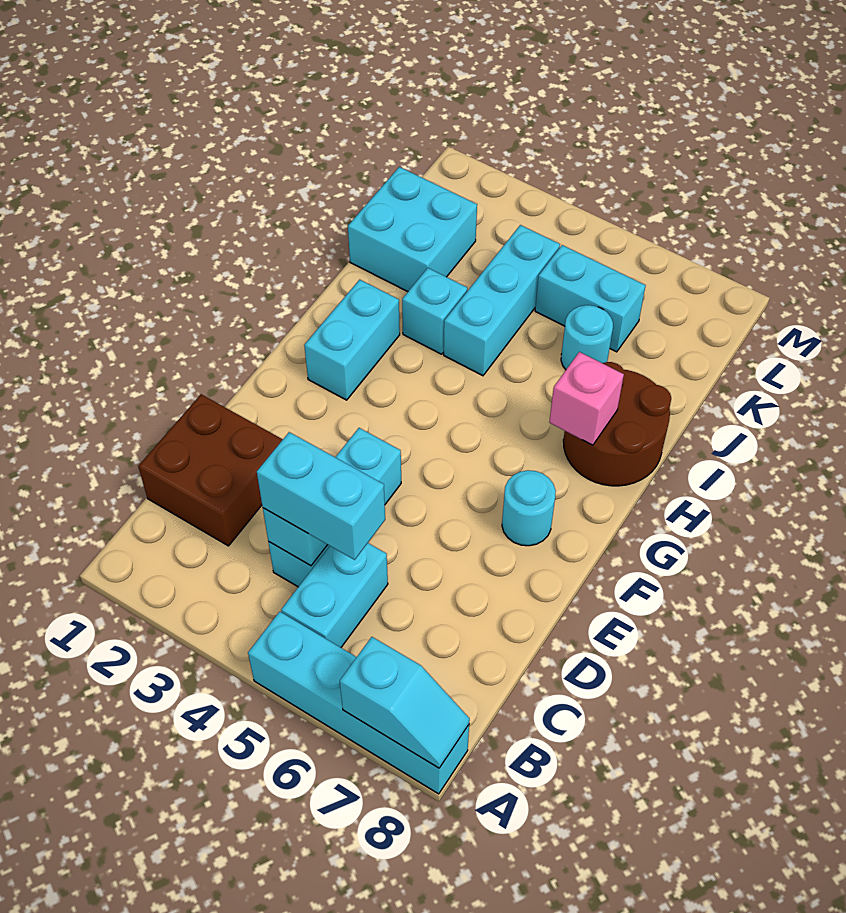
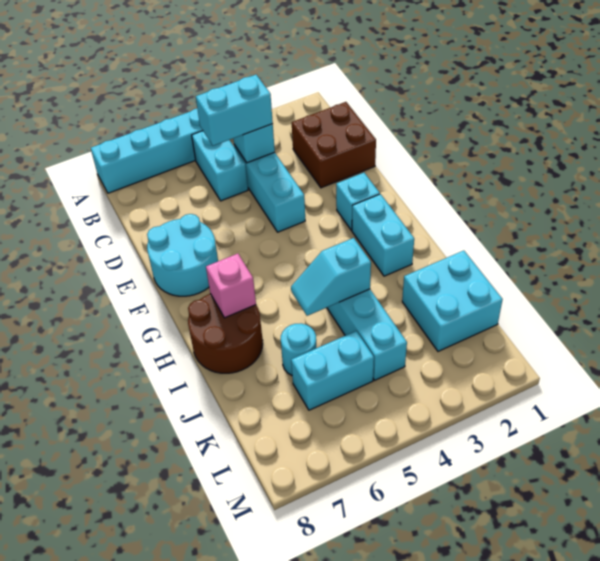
cyan 1x2 slope [340,637,470,768] -> cyan 1x2 slope moved to [291,238,371,316]
cyan 1x1 round brick [502,470,556,546] -> cyan 2x2 round brick [147,214,218,296]
cyan 1x1 brick [402,268,467,354] -> cyan 1x1 brick moved to [336,173,380,230]

